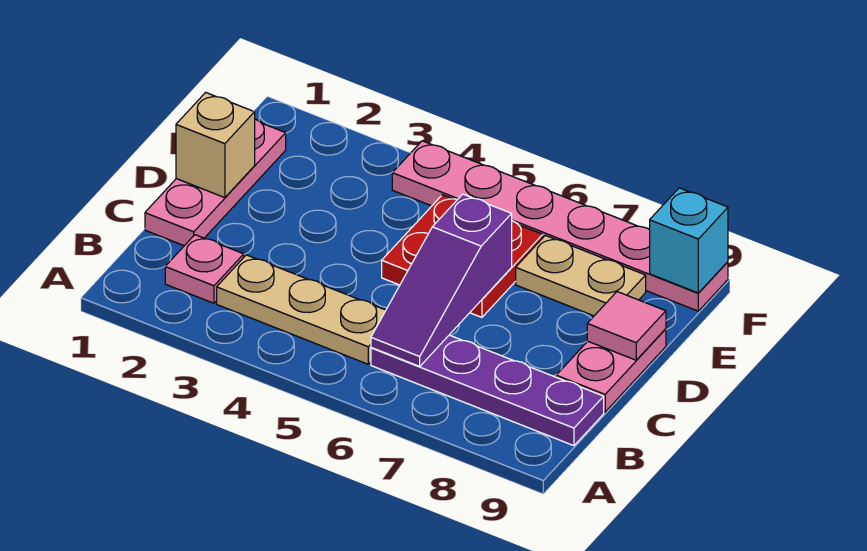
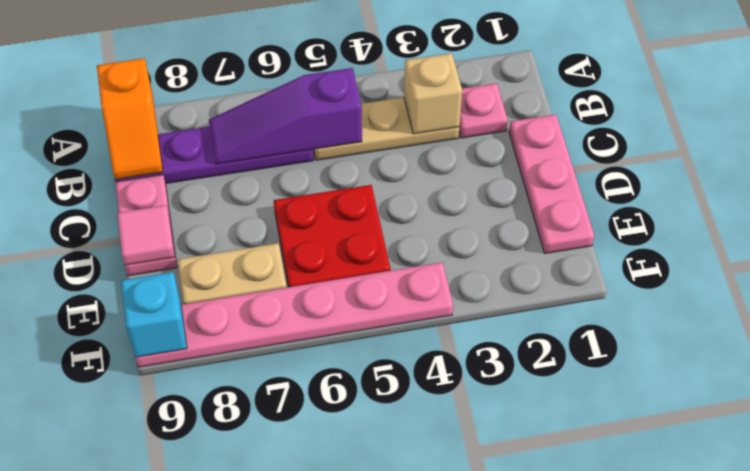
none -> orange 1x2 slope [97,58,163,180]
purple 1x3 slope [371,194,512,366] -> purple 1x3 slope turned to [209,68,362,164]
tan 1x1 brick [176,92,255,198] -> tan 1x1 brick moved to [404,53,462,134]

